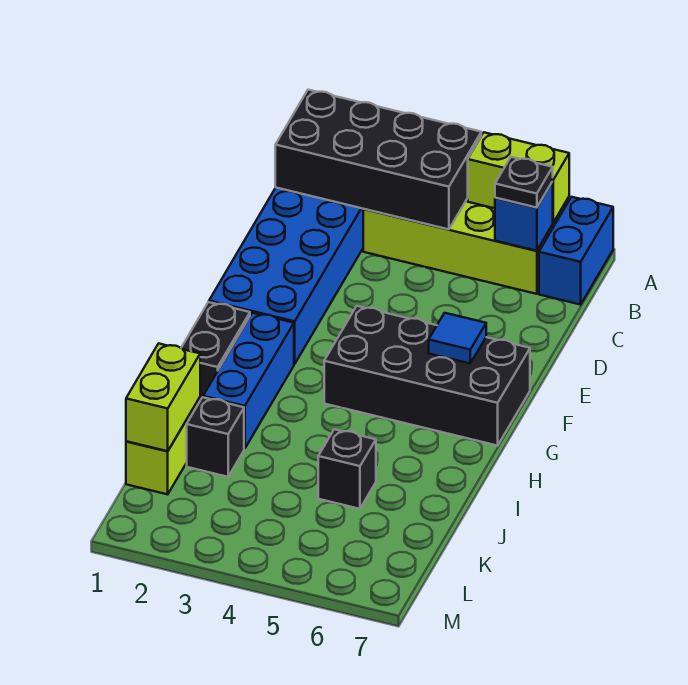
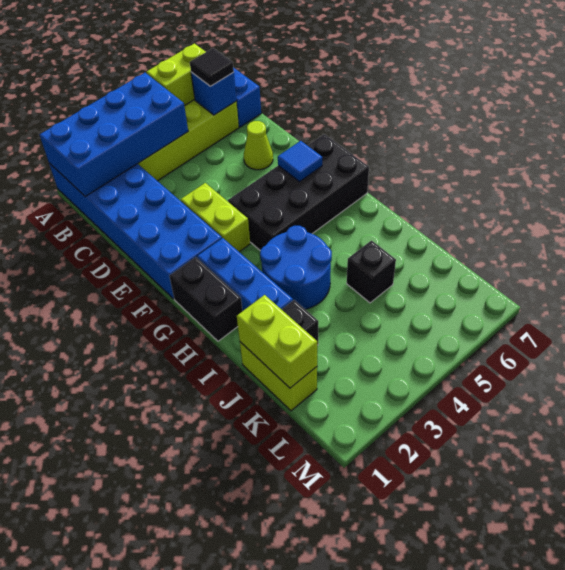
black 2x4 brick [275,90,481,229] -> blue 2x4 brick [40,73,188,197]
black 1x1 plate [495,157,553,208] -> black 1x1 tile [190,48,234,86]
none -> lime 1x1 cone [244,121,273,170]
none -> lime 1x2 brick [181,183,250,252]
none -> blue 2x2 round brick [260,226,332,309]

